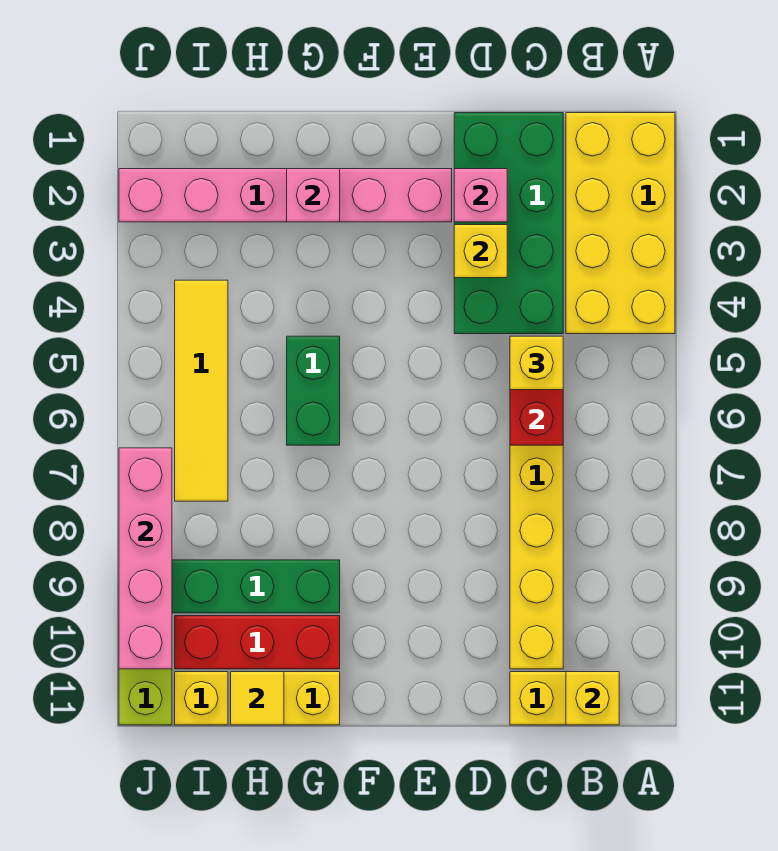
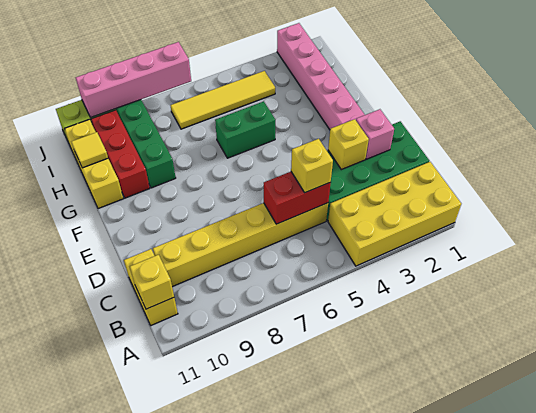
pink 1x1 brick [287,169,340,222] -> none

